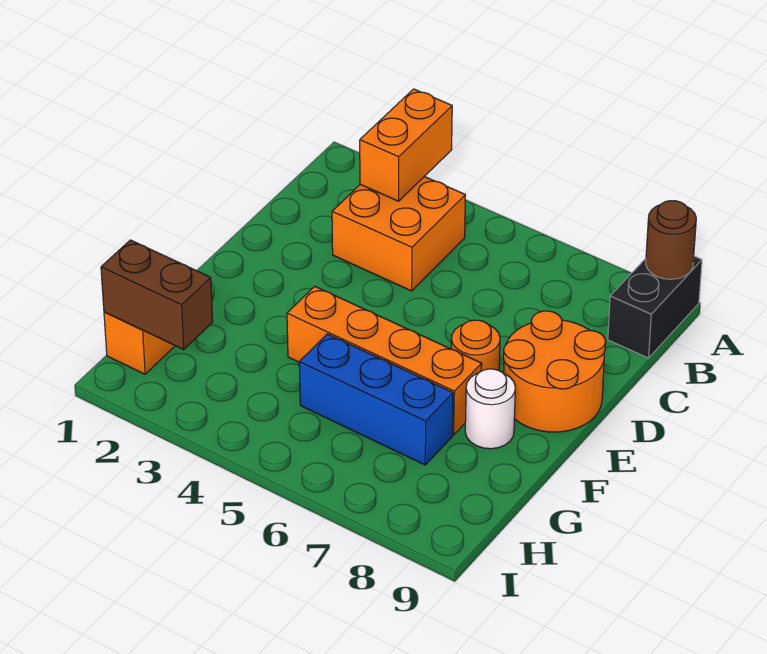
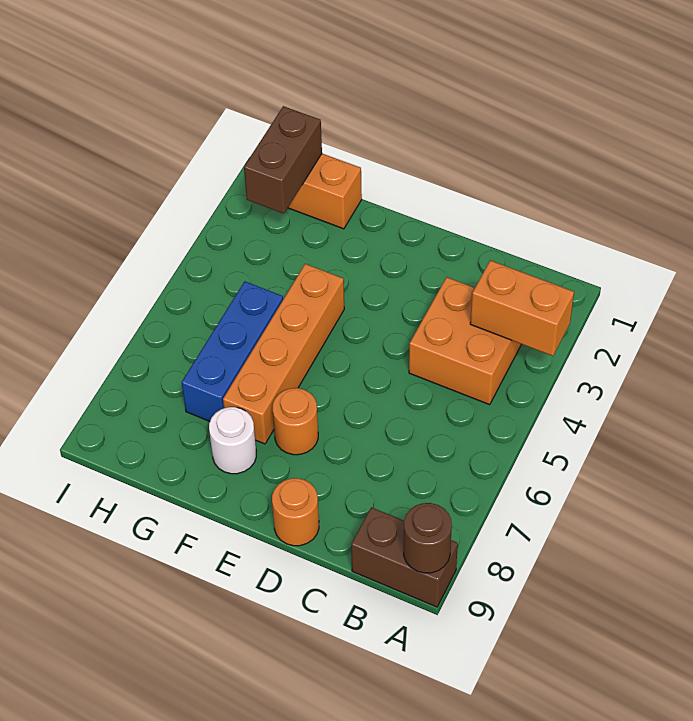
black 1x2 brick [608,256,702,358] -> brown 1x2 brick [351,507,458,607]
orange 2x2 round brick [503,311,606,432] -> orange 1x1 round brick [272,478,319,546]

